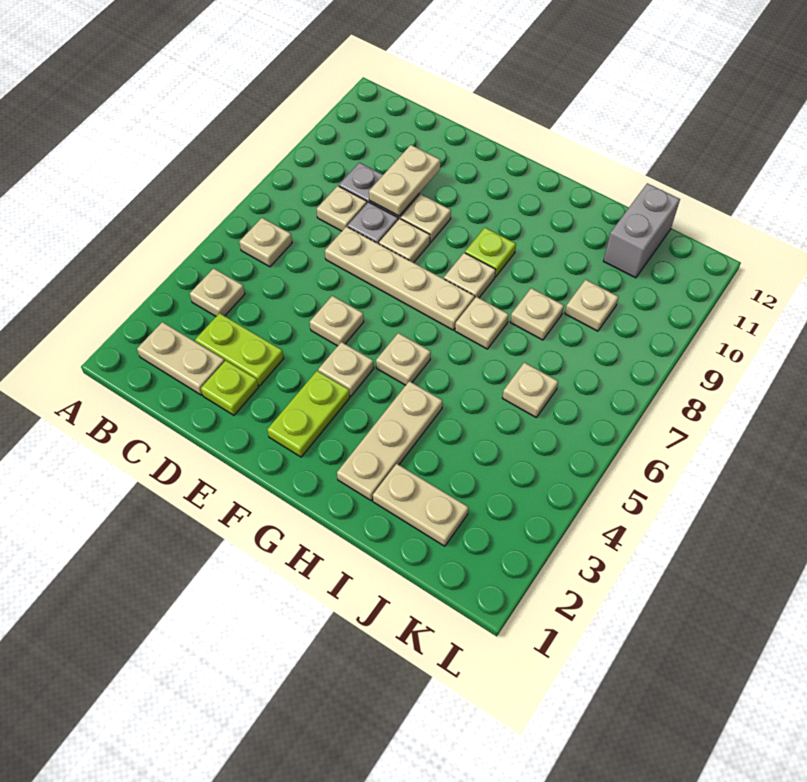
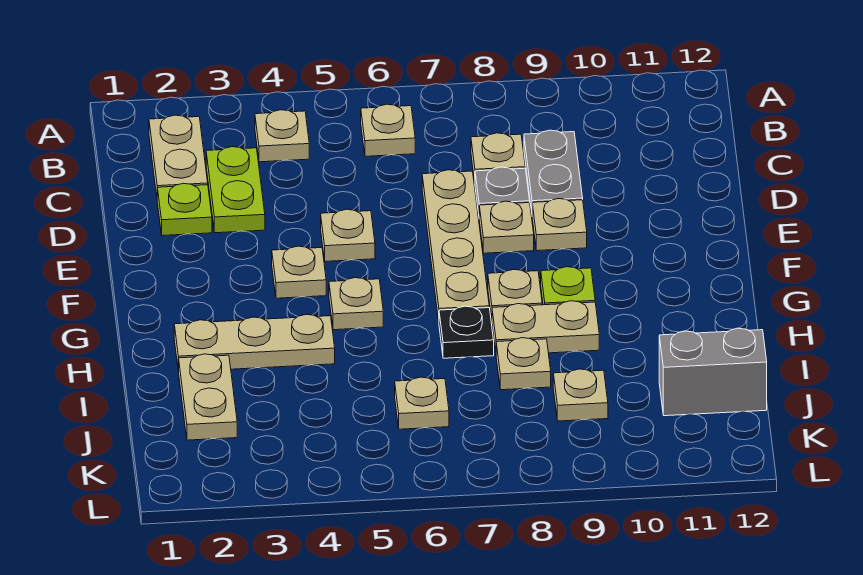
tan 1x2 plate [369,145,440,216] -> tan 1x2 plate moved to [492,301,599,353]
lime 1x2 plate [267,371,350,457] -> none
tan 1x1 plate [455,297,509,349] -> black 1x1 plate [439,306,494,358]

